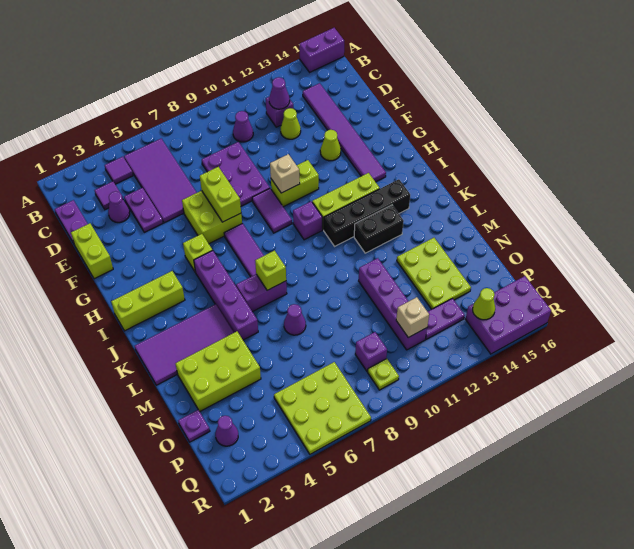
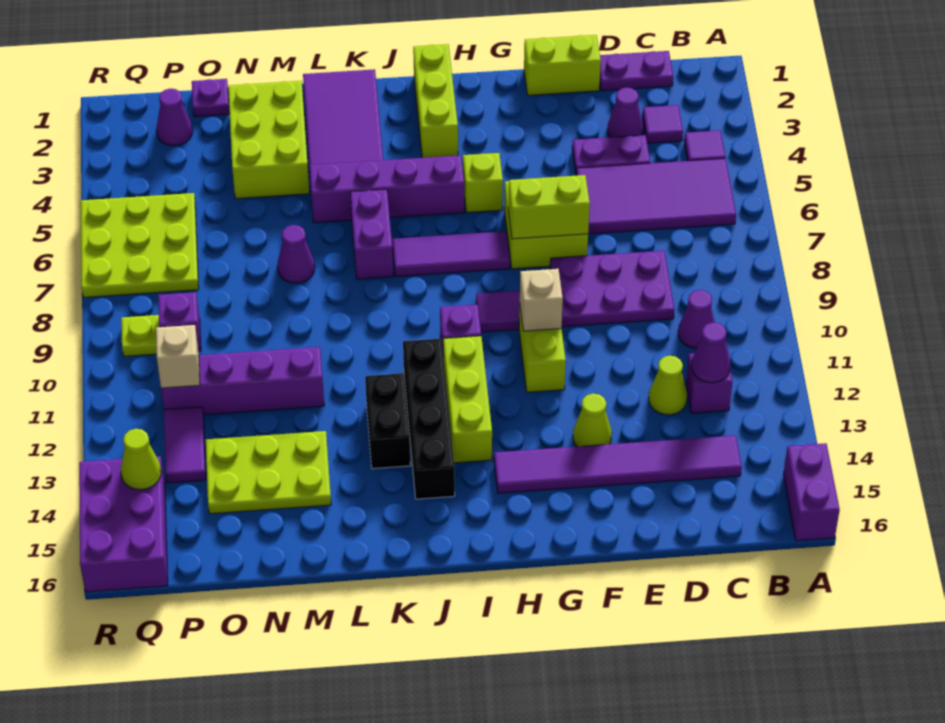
lime 1x1 brick [255,250,286,290] -> none
purple 1x2 plate [426,299,465,339] -> purple 1x2 tile [164,407,206,483]

